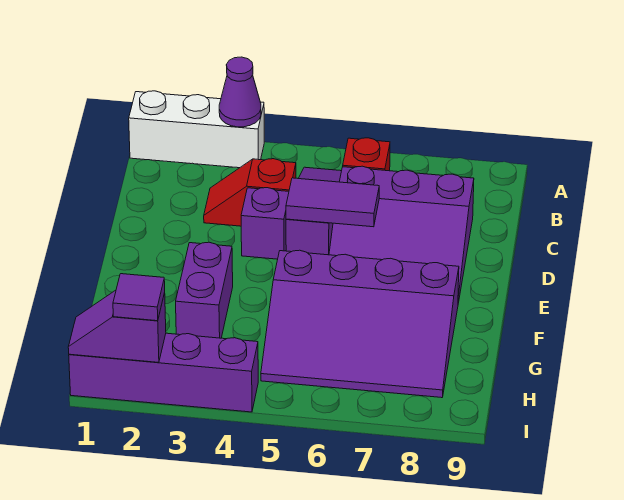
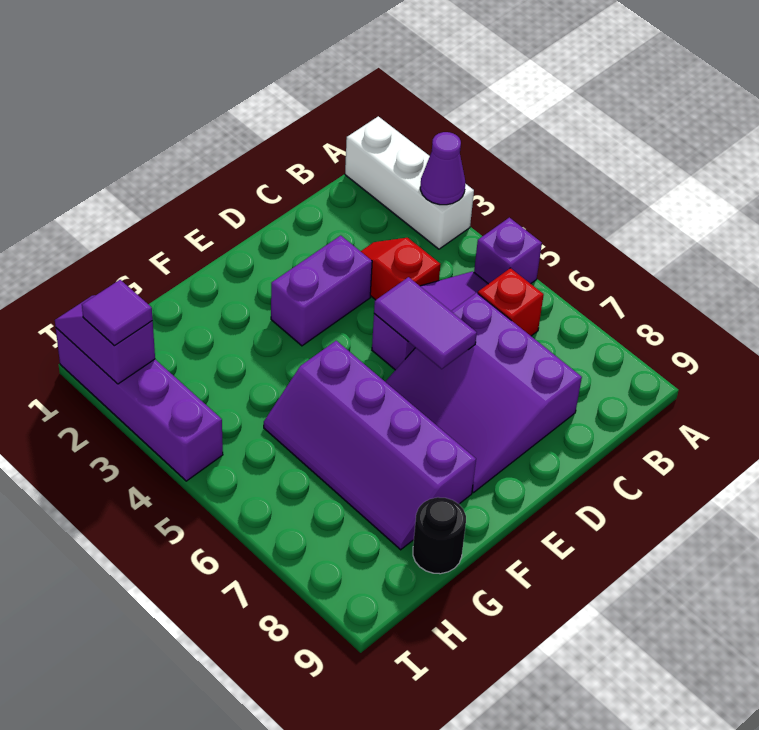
purple 1x1 brick [241,188,289,259] -> purple 1x1 brick moved to [474,218,542,284]
purple 1x2 brick [176,242,233,338] -> purple 1x2 brick moved to [271,235,372,346]
purple 3x4 slope [261,250,459,398] -> purple 2x4 slope [264,341,476,550]
none -> black 1x1 round brick [413,497,466,574]

